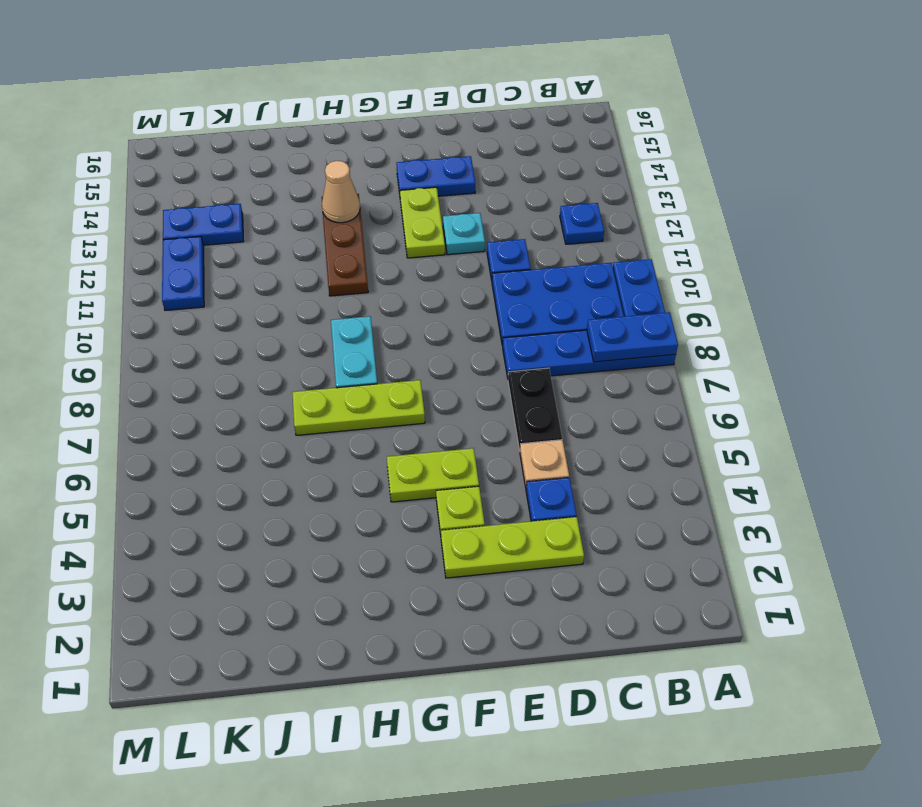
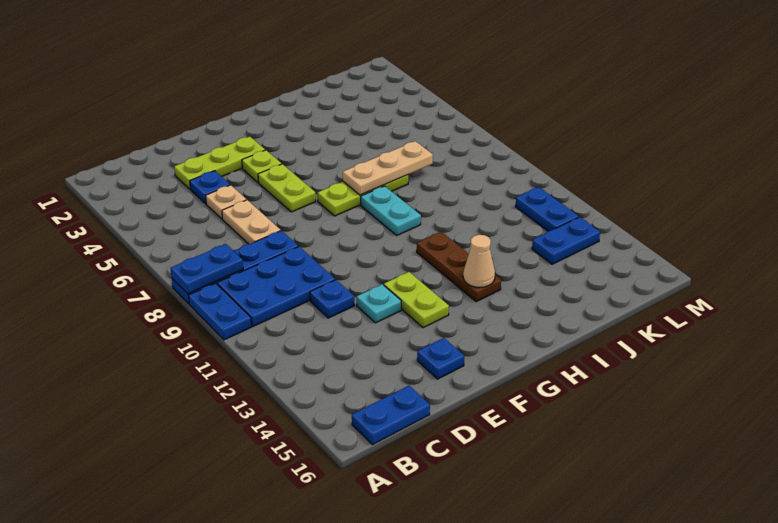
blue 1x1 plate [560,203,604,244] -> blue 1x1 plate moved to [417,338,464,379]
black 1x2 plate [508,368,562,451] -> tan 1x2 plate [222,200,281,244]
blue 1x2 plate [396,156,475,196] -> blue 1x2 plate moved to [352,386,430,445]
lime 1x2 plate [387,448,479,502] -> lime 1x2 plate turned to [258,164,316,212]
none -> tan 1x3 plate [343,141,433,195]

